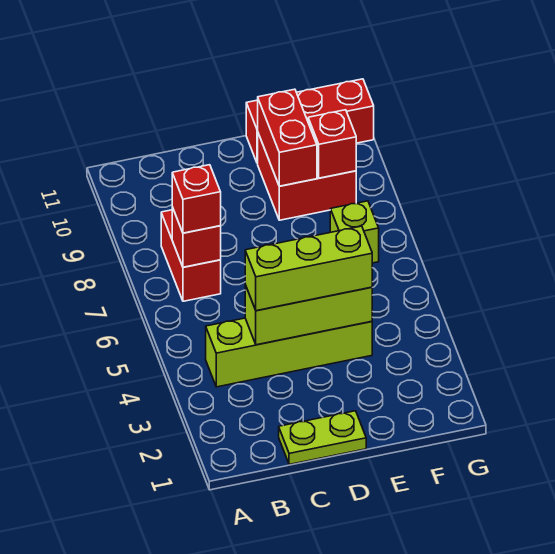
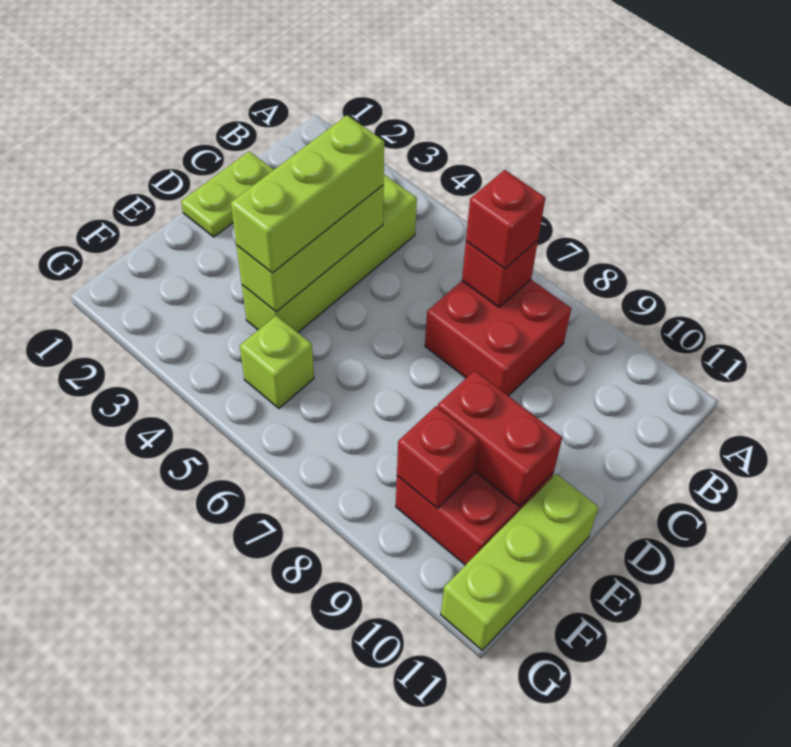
red 1x2 brick [161,210,221,301] -> red 2x2 brick [425,280,571,396]
red 1x3 brick [246,79,374,163] -> lime 1x3 brick [441,474,599,650]
lime 1x1 brick [330,201,379,263] -> lime 1x1 brick moved to [240,315,314,408]

